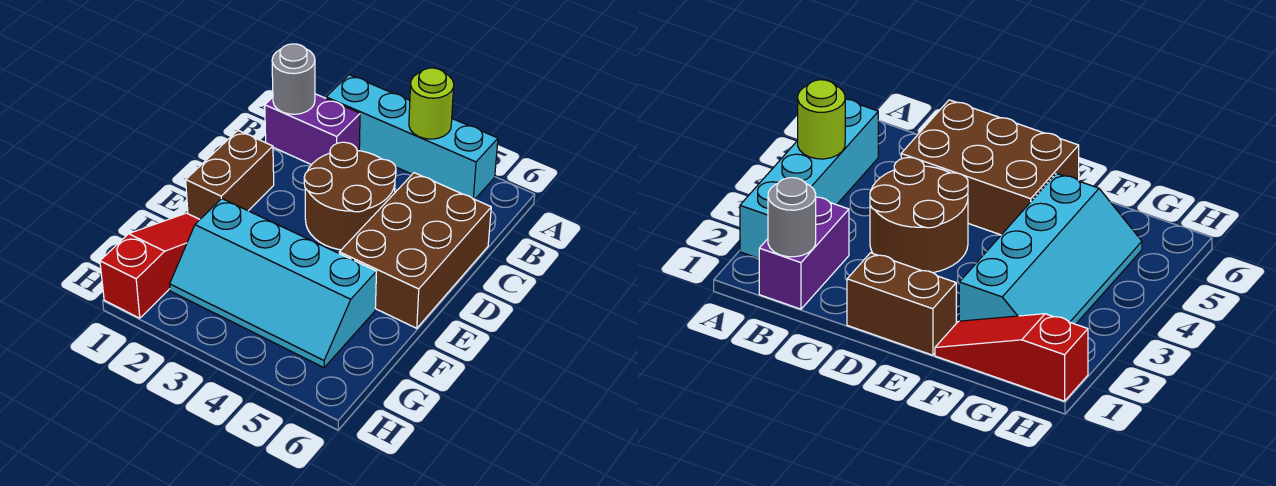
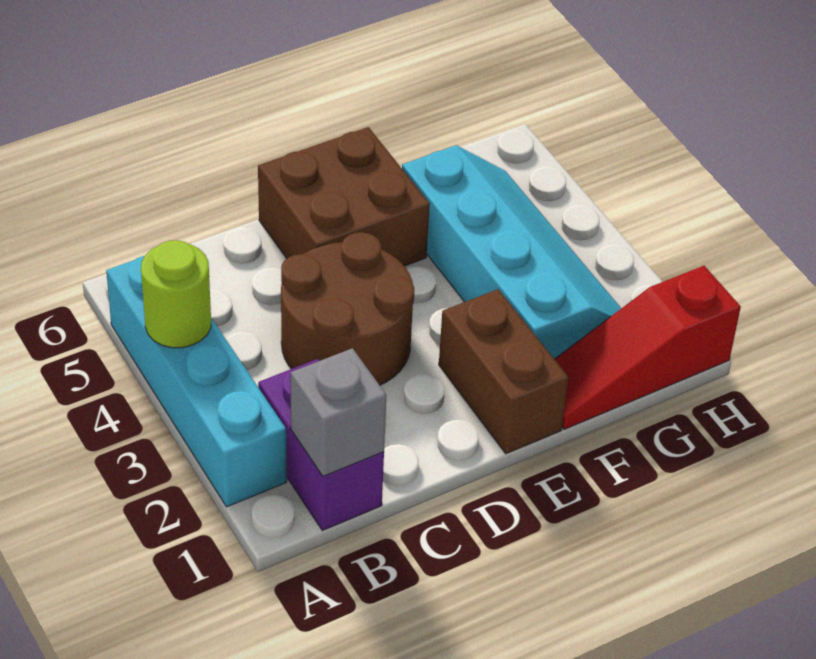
grey 1x1 round brick [272,44,315,114] -> grey 1x1 brick [290,348,386,476]
brown 2x3 brick [339,173,491,328] -> brown 2x2 brick [258,127,430,266]
brown 1x2 brick [186,131,274,219] -> brown 1x2 brick turned to [439,289,568,454]

